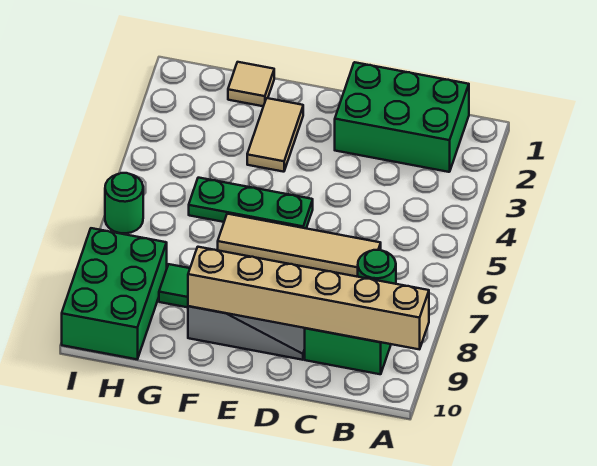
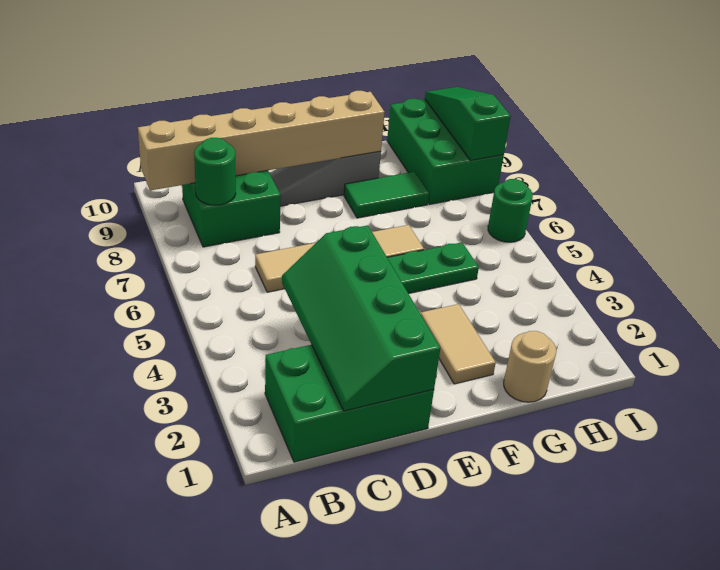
none -> green 2x4 slope [282,225,440,411]
tan 1x1 tile [228,62,274,106] -> tan 1x1 round brick [504,331,556,402]
none -> green 1x3 slope [425,87,511,160]

